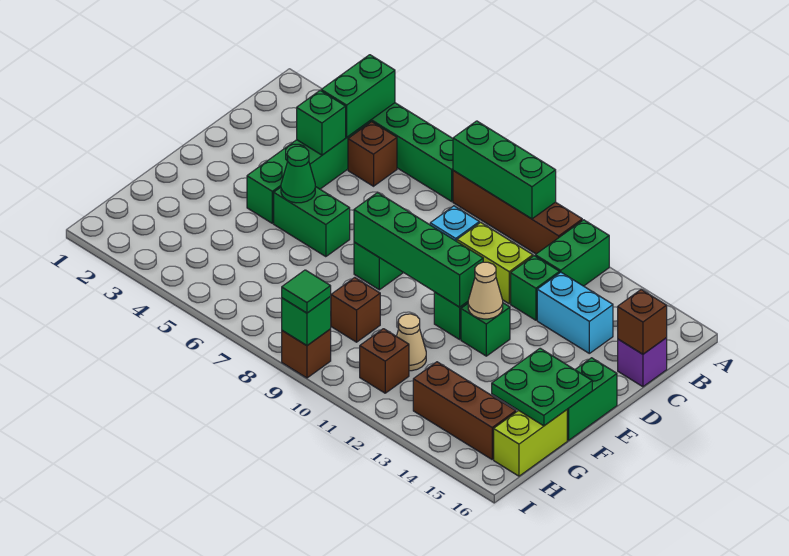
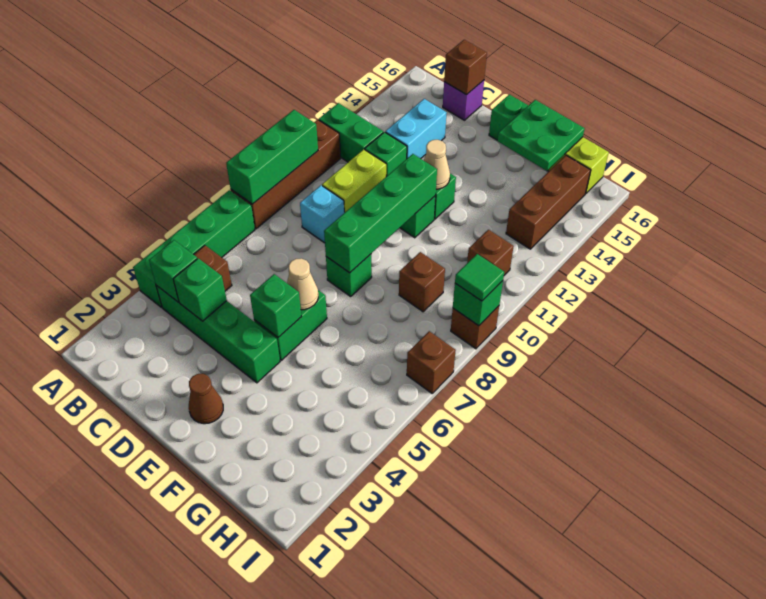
green 1x2 brick [321,55,395,137] -> green 1x1 brick [149,240,197,302]
none -> brown 1x1 cone [189,374,223,424]
green 1x1 cone [281,146,315,203] -> green 1x1 brick [250,274,302,337]
tan 1x1 cone [397,314,426,371] -> tan 1x1 cone moved to [287,258,318,310]
none -> brown 1x1 brick [407,331,456,393]

